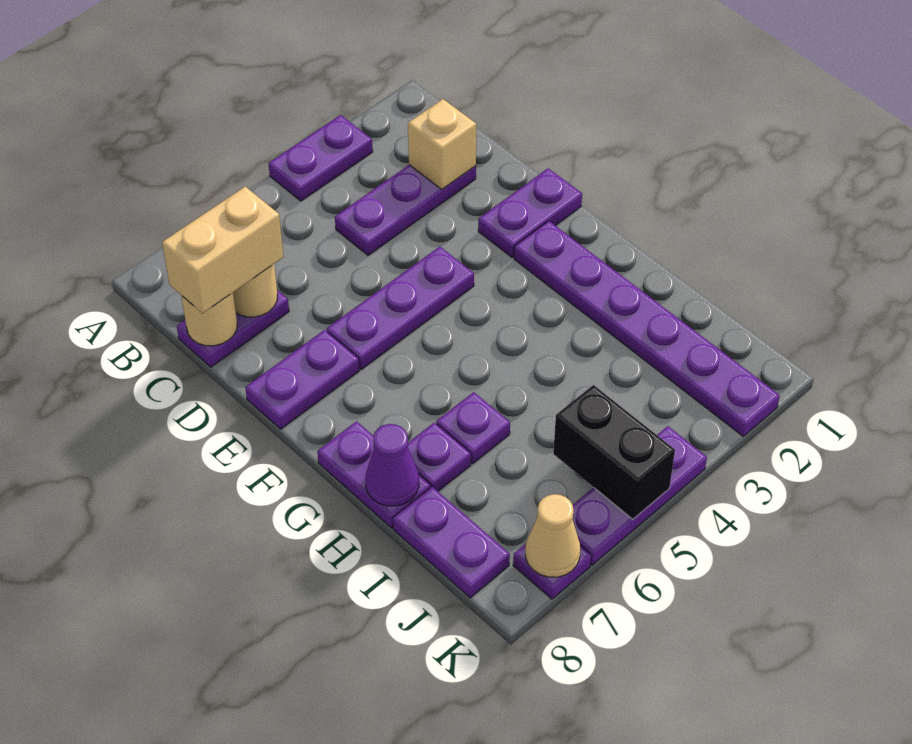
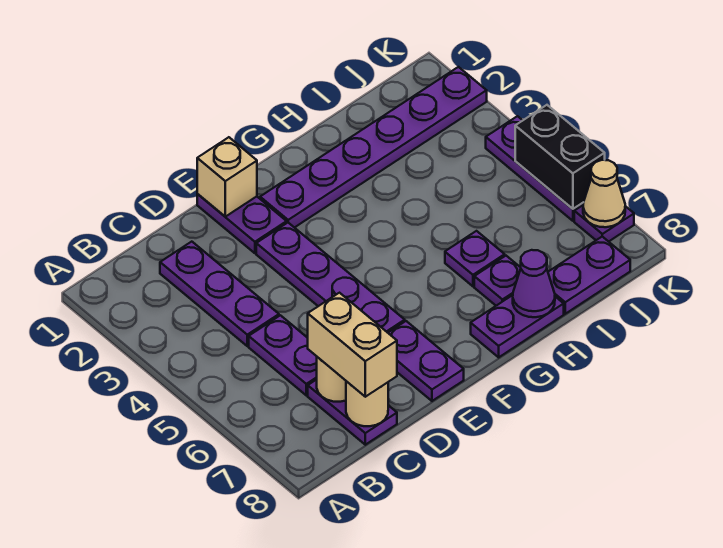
purple 1x2 plate [268,115,373,201] -> purple 1x2 plate moved to [249,315,317,395]
tan 1x1 brick [408,99,476,189] -> tan 1x1 brick moved to [197,137,257,217]
purple 1x3 plate [327,247,474,370] -> purple 1x4 plate [256,223,405,333]
black 1x2 brick [553,385,675,519] -> black 1x2 brick turned to [515,105,605,209]

